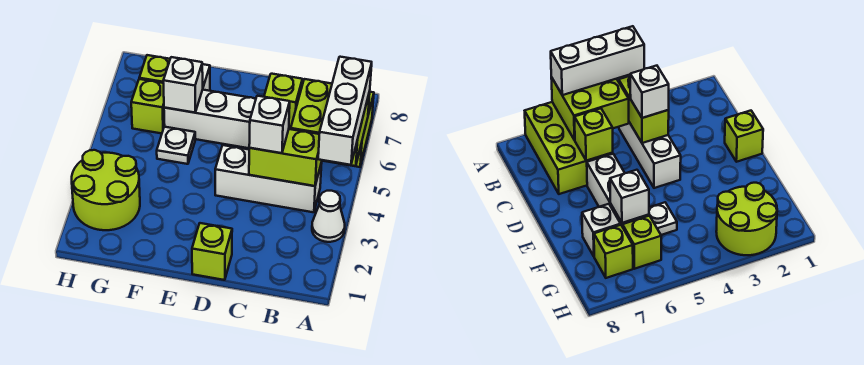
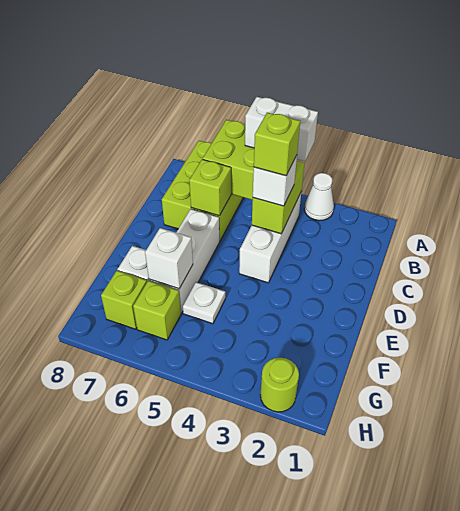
white 1x3 brick [318,57,372,165] -> white 1x2 brick [245,97,318,161]
lime 1x1 brick [192,223,232,280] -> lime 1x1 brick moved to [254,113,300,176]
lime 2x2 round brick [72,150,140,230] -> lime 1x1 round brick [261,358,299,412]

